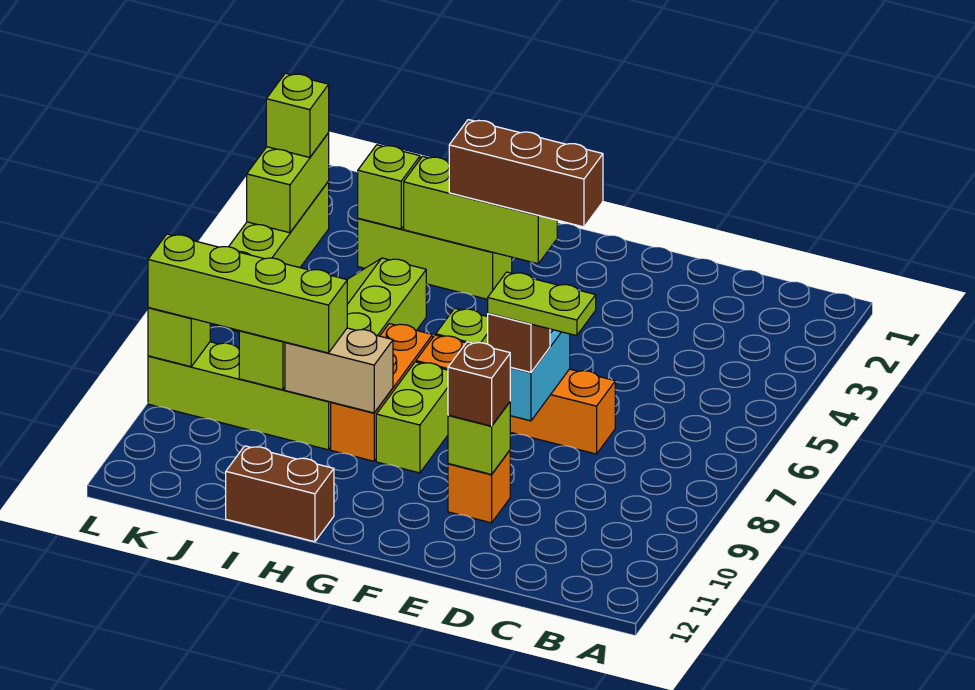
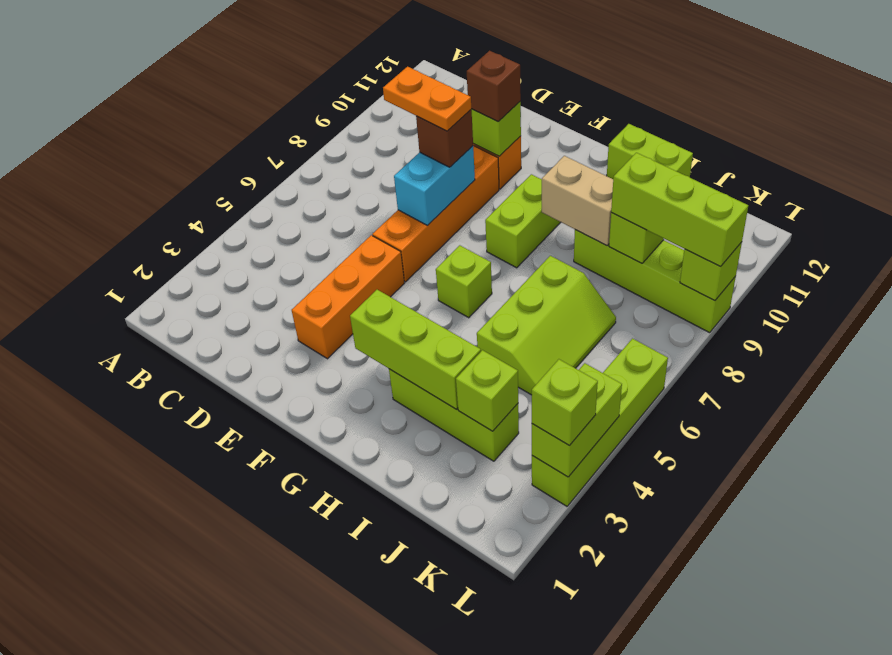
orange 1x4 brick [416,335,615,454] -> orange 1x4 brick turned to [372,146,499,282]
lime 1x2 plate [488,272,596,336] -> orange 1x2 plate [383,67,471,131]
brown 1x3 brick [449,120,603,227] -> none
orange 1x3 brick [331,324,433,461] -> orange 1x3 brick moved to [292,235,404,359]
brown 1x2 brick [226,446,334,542] -> lime 1x2 brick [607,124,693,179]
lime 1x4 brick [148,234,347,353] -> lime 1x3 brick [611,153,748,266]

